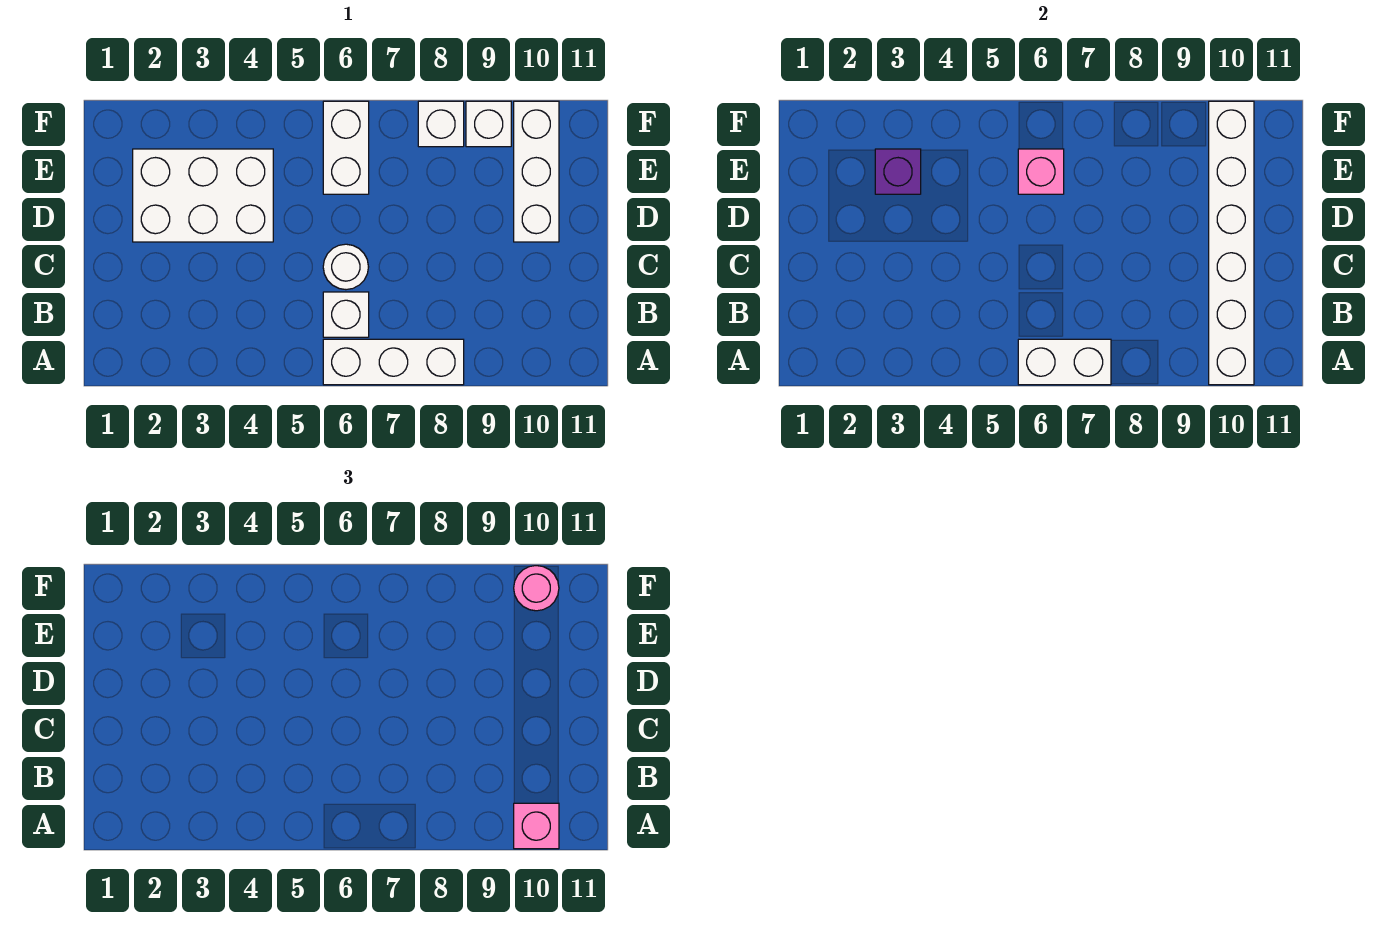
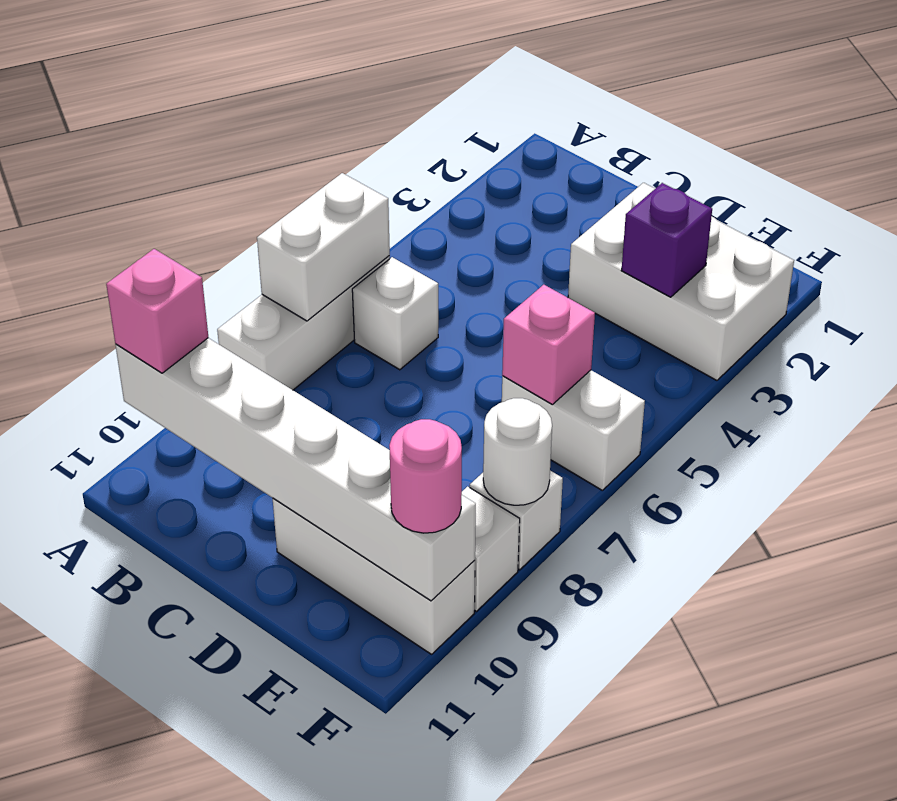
white 1x1 round brick [323,244,368,290] -> white 1x1 round brick moved to [483,398,552,505]
white 2x3 brick [133,149,273,242] -> white 2x3 brick turned to [568,183,794,380]

